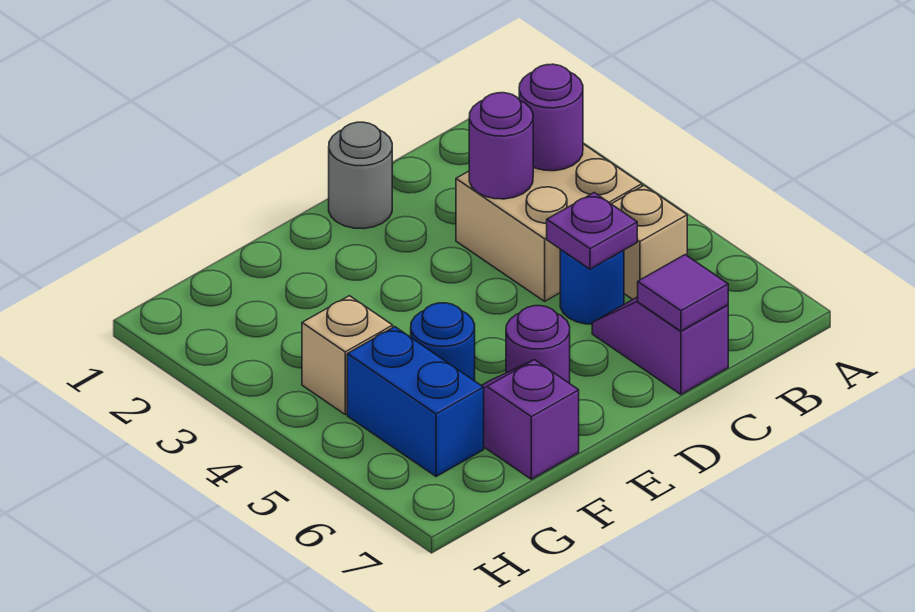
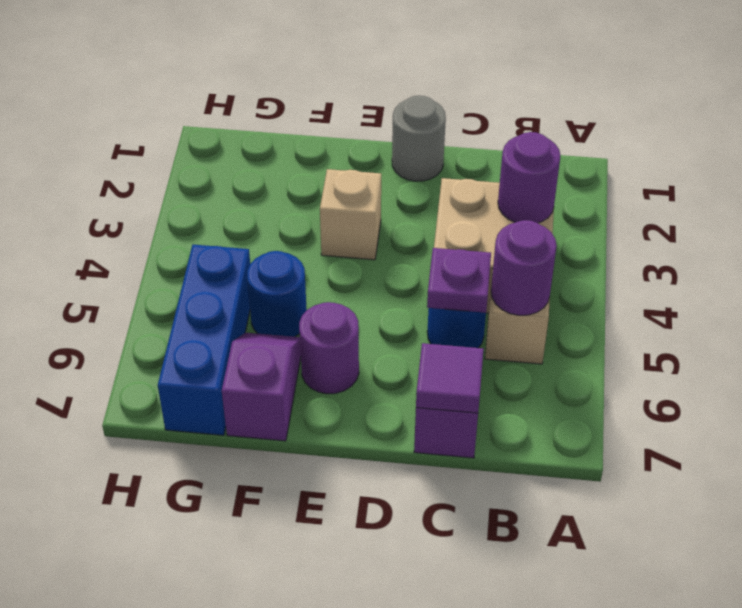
purple 1x1 round brick [469,93,533,199] -> purple 1x1 round brick moved to [491,220,557,315]
tan 1x1 brick [302,296,393,414] -> tan 1x1 brick moved to [320,169,381,260]
blue 1x2 brick [347,327,484,477] -> blue 1x3 brick [158,245,250,435]

